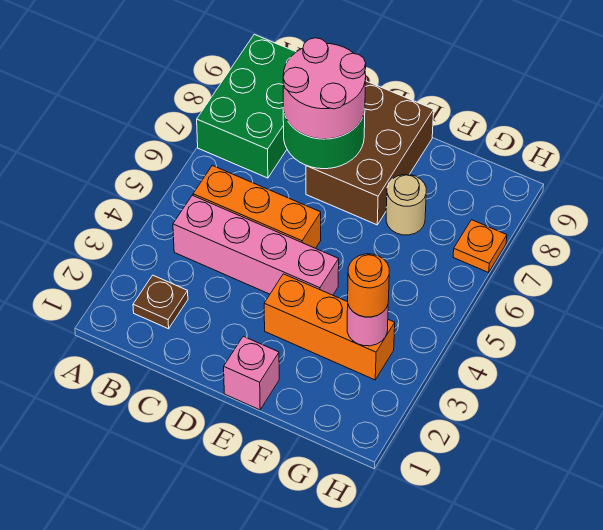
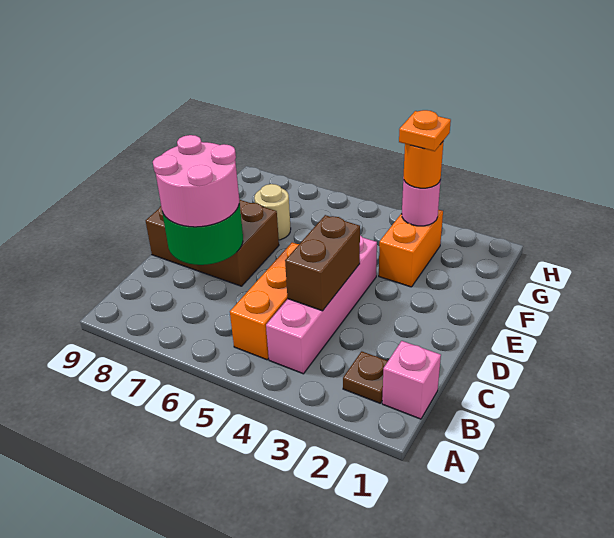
green 2x3 brick [197,34,296,178] -> none
none -> brown 1x2 brick [285,215,360,311]
pink 1x1 brick [224,336,279,410] -> pink 1x1 brick moved to [382,341,441,419]
orange 1x3 brick [264,274,395,380] -> orange 1x2 brick [379,210,443,287]
orange 1x1 plate [453,220,507,273] -> orange 1x1 plate moved to [399,110,451,151]

